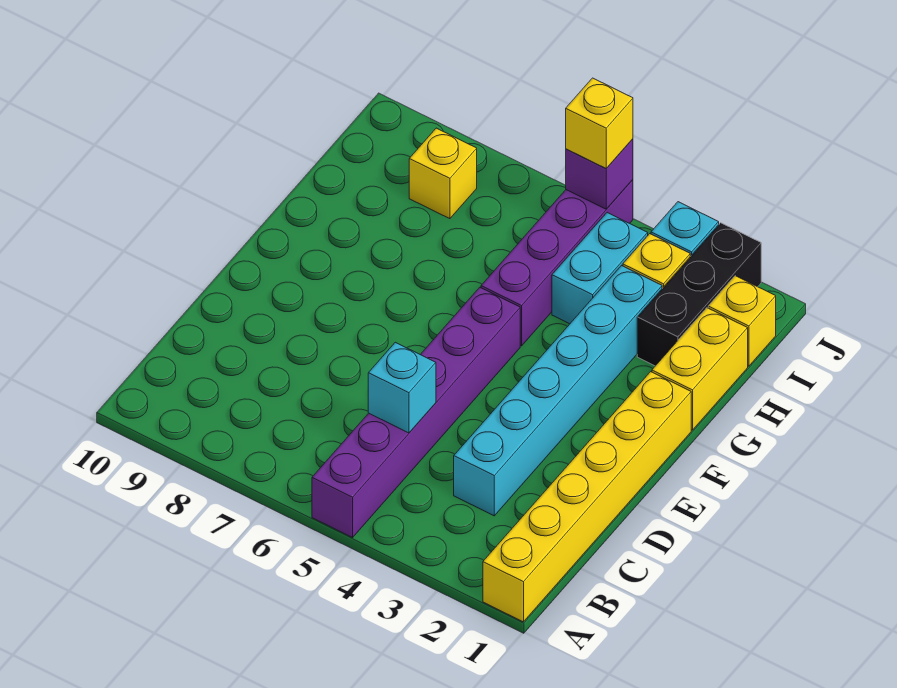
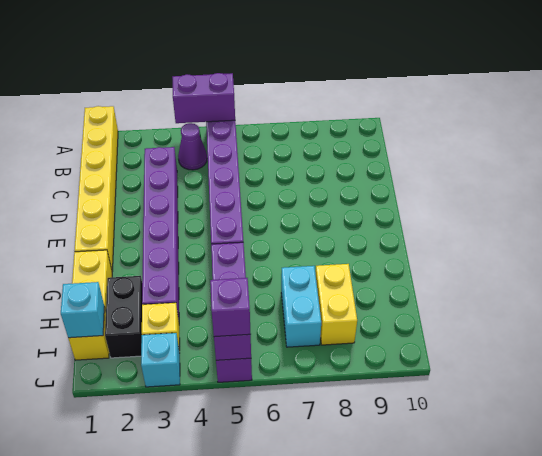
none -> purple 1x2 brick [172,73,235,123]
none -> purple 1x1 cone [178,123,207,170]
cyan 1x6 brick [454,266,662,516] -> purple 1x6 brick [142,147,179,319]
cyan 1x1 brick [368,342,436,433] -> cyan 1x1 brick moved to [61,282,104,338]
black 1x3 brick [637,223,761,366] -> black 1x2 brick [105,276,142,358]
cyan 1x2 brick [552,213,648,324] -> cyan 1x2 brick moved to [281,266,321,347]
yellow 1x1 brick [409,128,477,219] -> yellow 1x2 brick [316,264,357,345]
yellow 1x1 brick [566,78,633,168] -> purple 1x1 brick [210,278,251,337]

